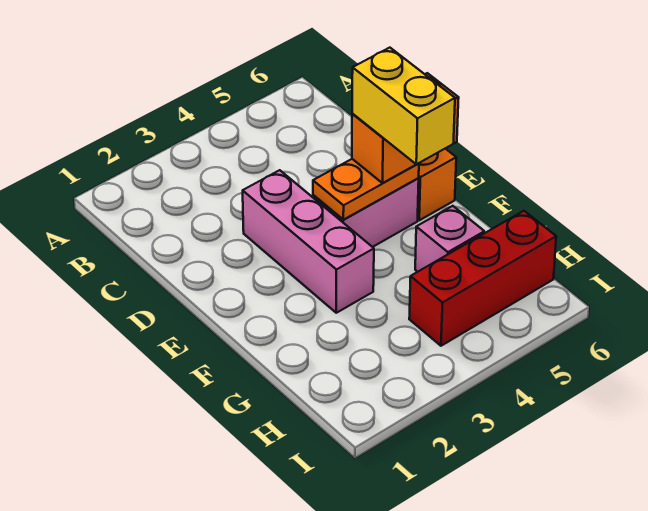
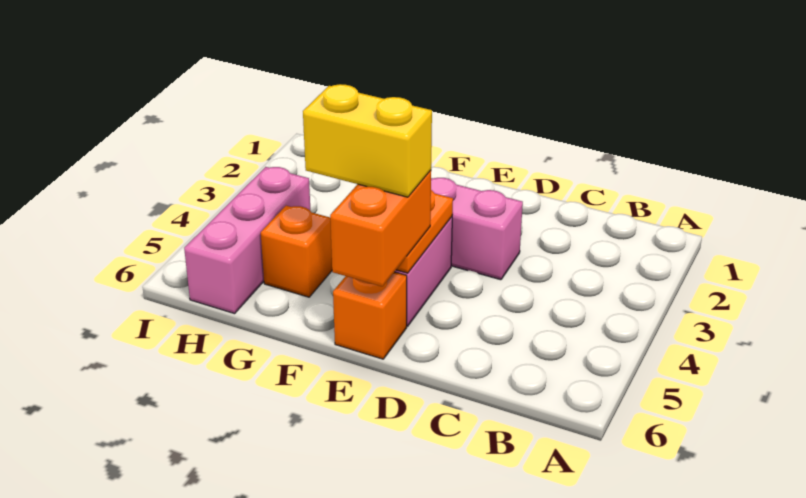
pink 1x1 brick [415,206,484,272] -> orange 1x1 brick [261,206,332,297]
red 1x3 brick [409,211,556,346] -> pink 1x3 brick [184,167,310,314]

